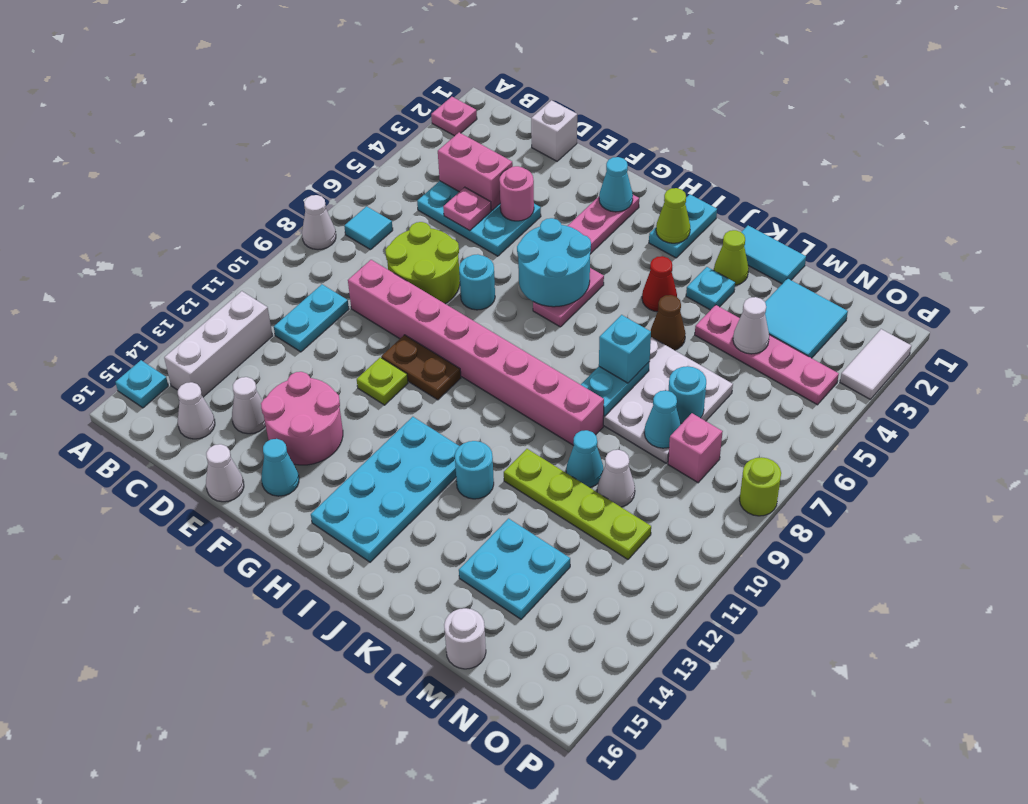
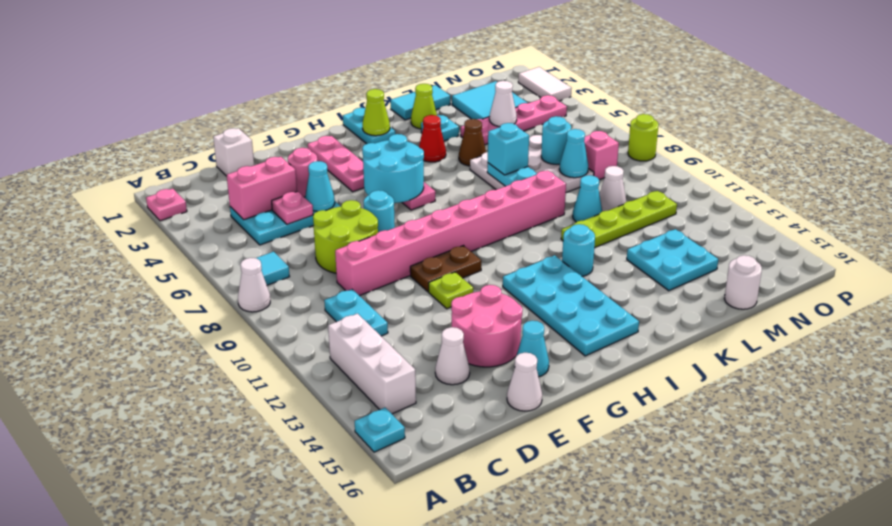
white 1x1 cone [178,382,215,439] -> none
cyan 1x1 cone [599,157,633,212] -> cyan 1x1 cone moved to [305,161,335,211]

